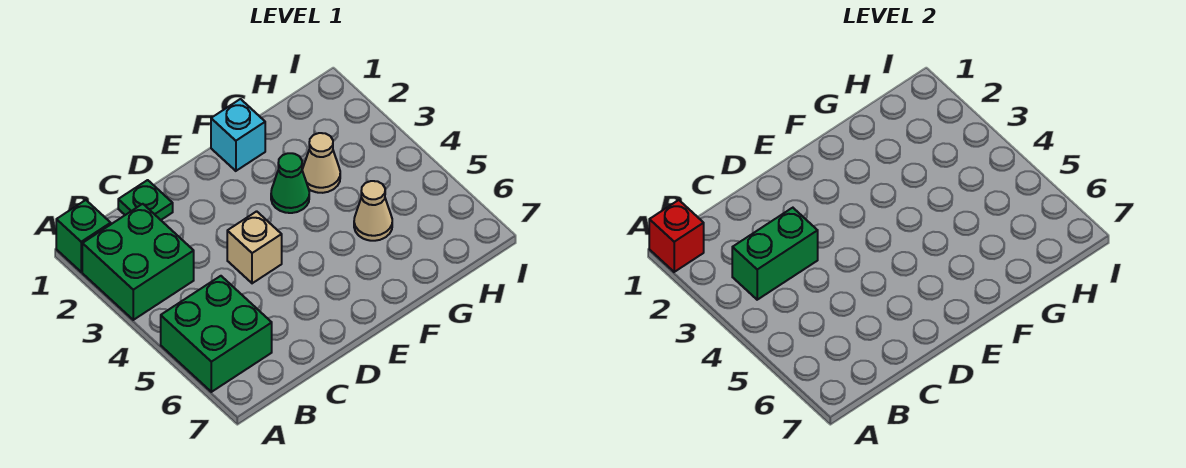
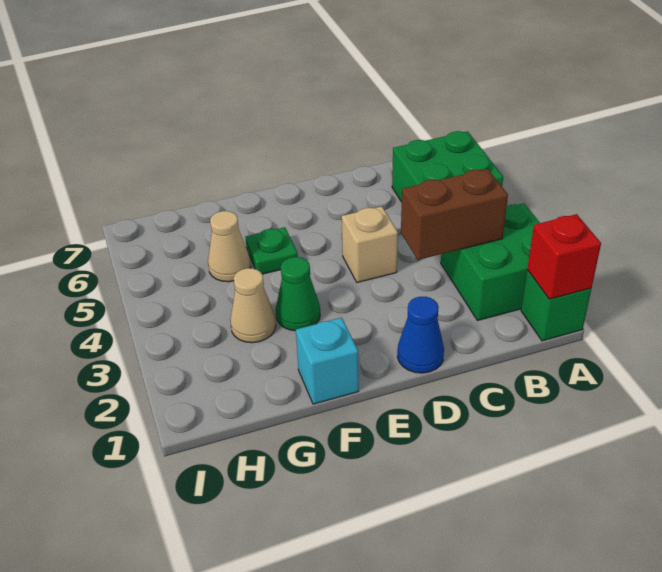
green 1x2 brick [732,208,818,300] -> brown 1x2 brick [401,169,508,260]
green 1x1 plate [118,180,173,220] -> green 1x1 plate moved to [245,227,298,274]
none -> blue 1x1 cone [397,297,444,373]

